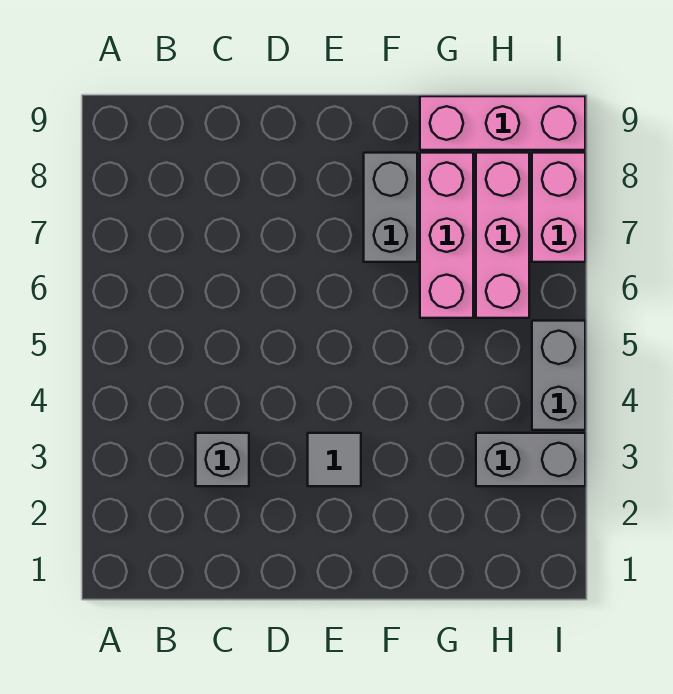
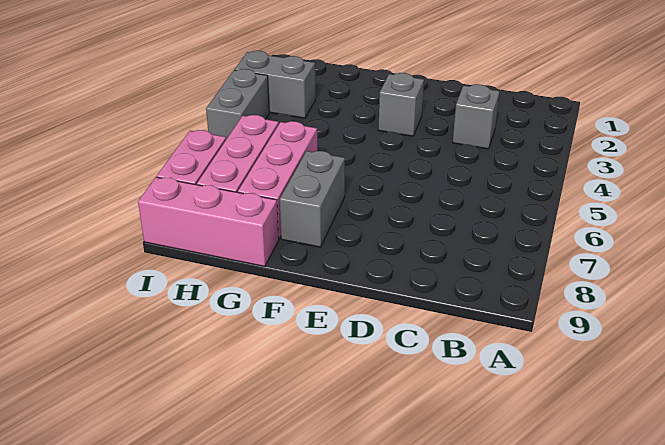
grey 1x1 tile [308,433,361,486] -> grey 1x1 brick [378,73,424,136]

